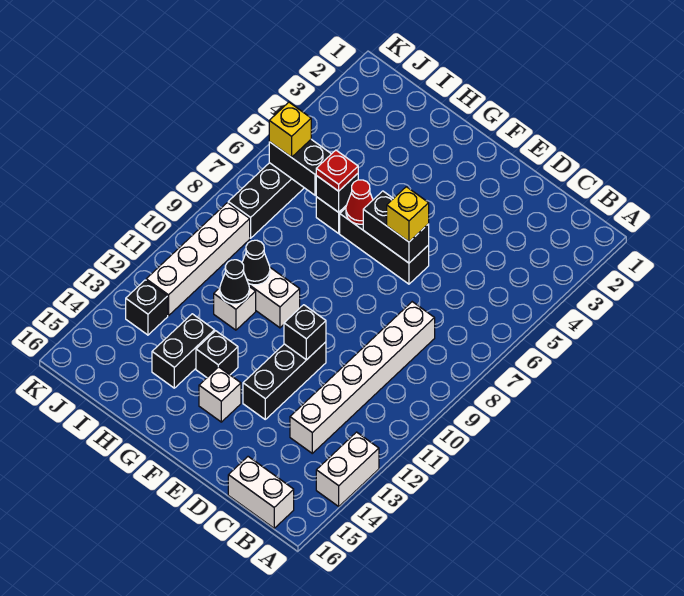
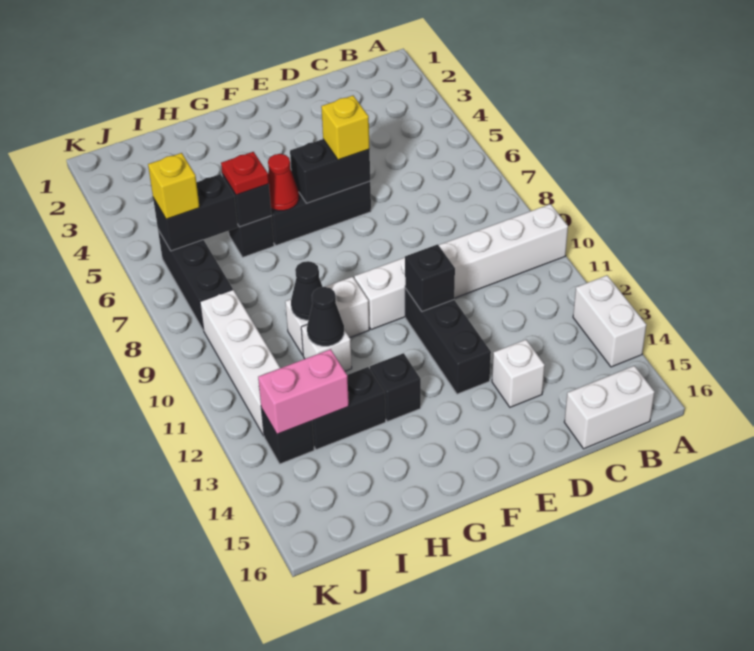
white 1x6 brick [290,302,435,453] -> white 1x6 brick turned to [354,204,568,330]
white 1x1 brick [199,367,241,422] -> white 1x1 brick moved to [492,340,545,407]
black 1x2 brick [152,314,215,388] -> black 1x2 brick turned to [312,367,386,450]
none -> pink 1x2 brick [258,349,349,434]

